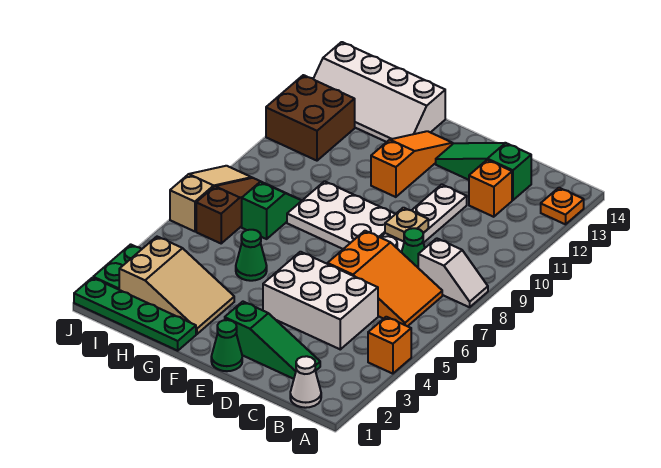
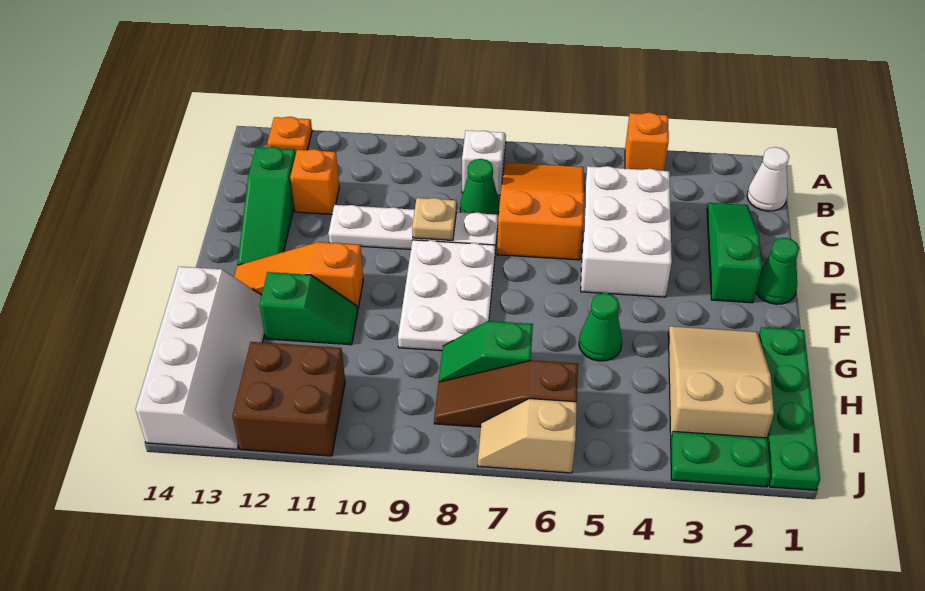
none -> green 1x2 slope [260,272,358,345]
tan 1x3 slope [170,166,252,231] -> tan 1x2 slope [478,399,577,473]

